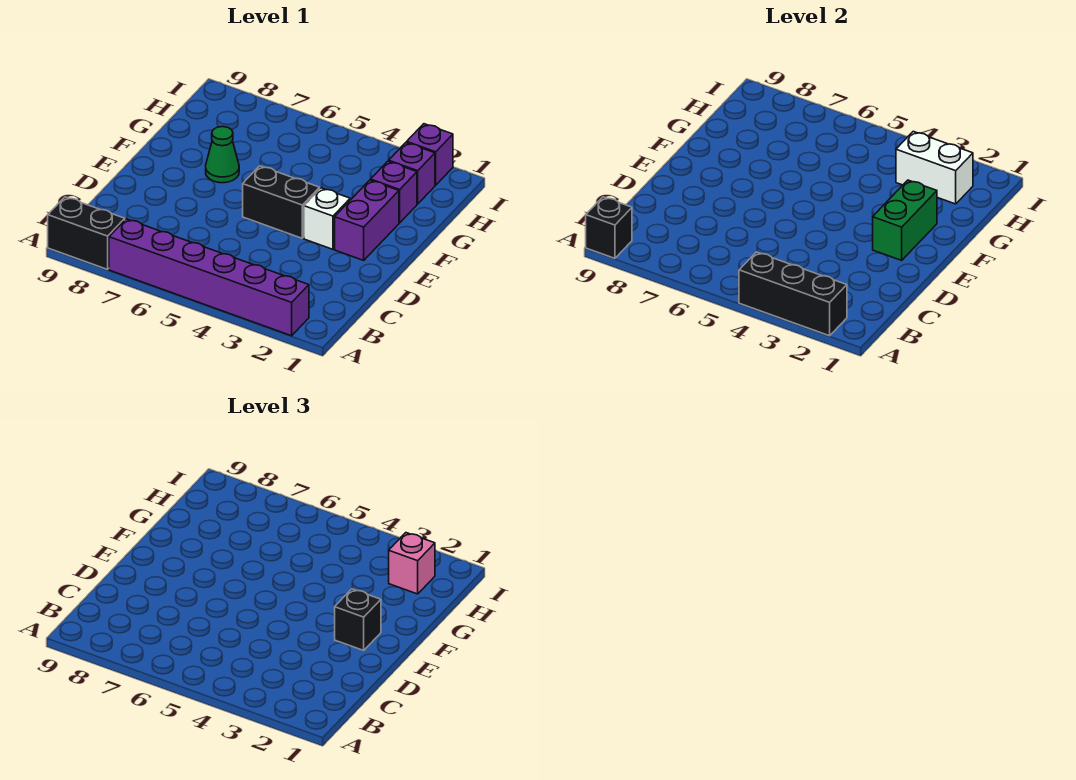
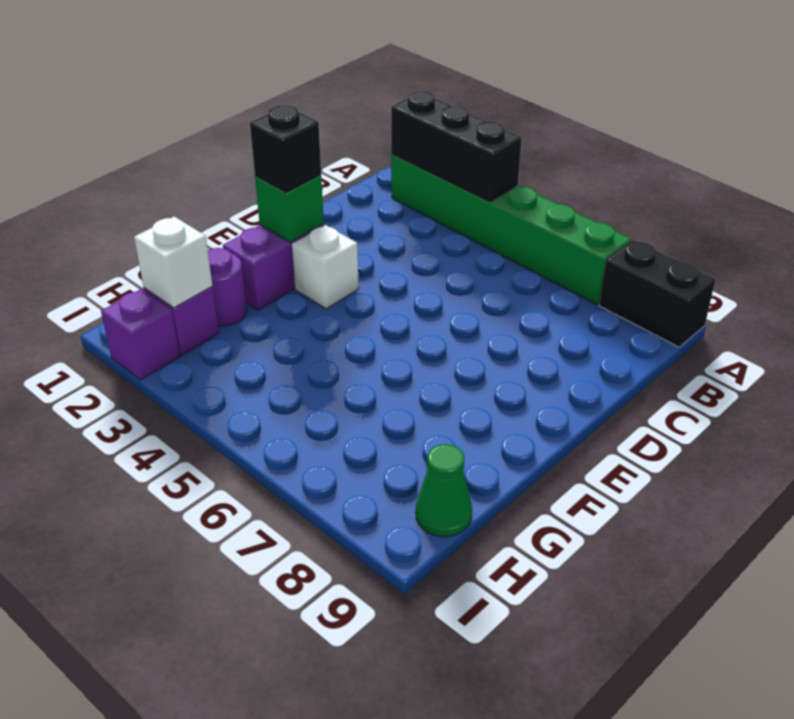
purple 1x6 brick [109,219,309,336] -> green 1x6 brick [391,154,631,304]
black 1x1 brick [586,197,632,258] -> none
green 1x2 brick [873,180,937,260] -> green 1x1 brick [255,175,324,242]
black 1x2 brick [243,166,320,238] -> none
green 1x1 cone [206,127,239,183] -> green 1x1 cone moved to [416,444,472,537]
purple 1x1 brick [371,161,417,223] -> purple 1x1 round brick [208,248,247,326]
white 1x2 brick [896,131,973,204] -> white 1x1 brick [134,216,212,308]
pink 1x1 brick [389,533,435,594] -> none

